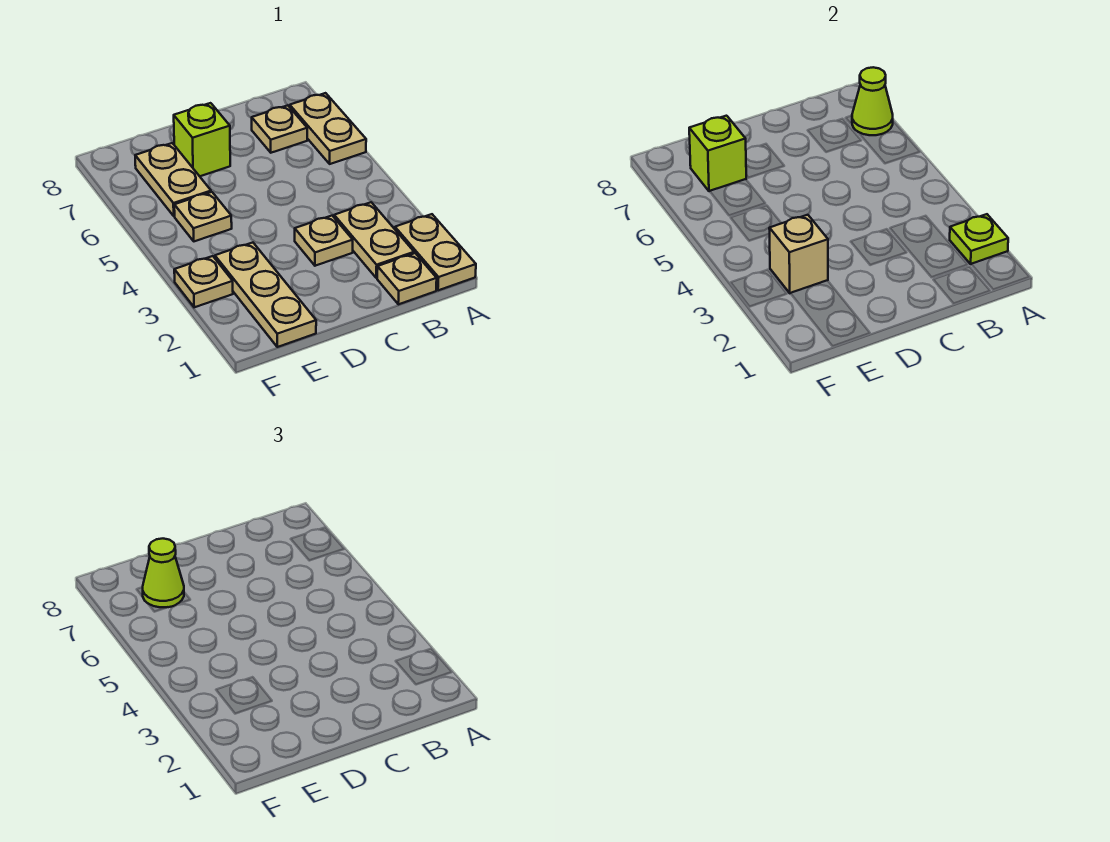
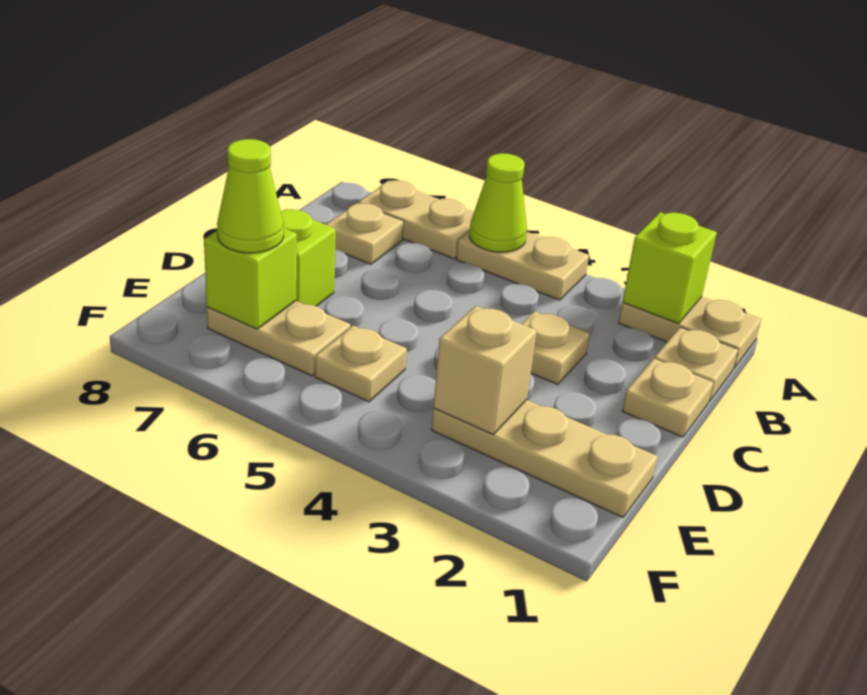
lime 1x1 plate [950,214,1008,264] -> lime 1x1 brick [623,212,717,324]
lime 1x1 cone [852,67,893,135] -> lime 1x1 cone moved to [469,153,527,252]
tan 1x2 plate [334,202,414,278] -> tan 1x2 plate moved to [456,231,589,300]
tan 1x1 plate [174,256,233,307] -> tan 1x1 plate moved to [622,359,713,437]

